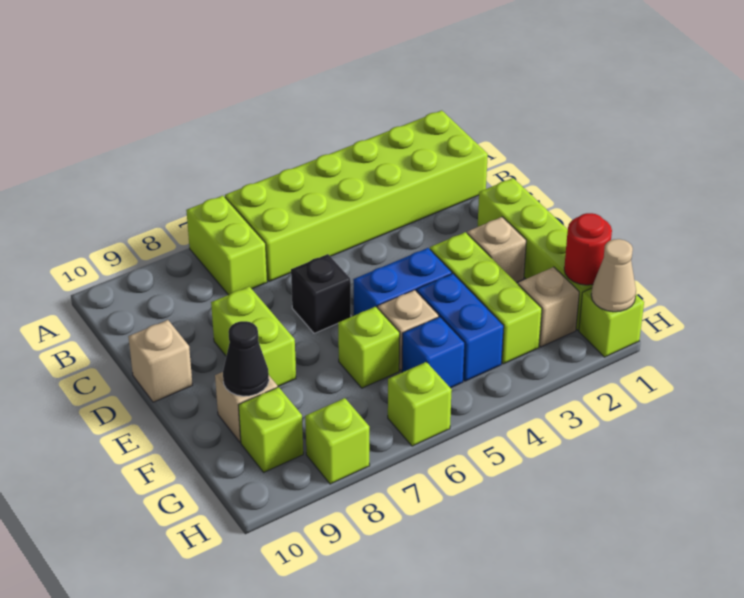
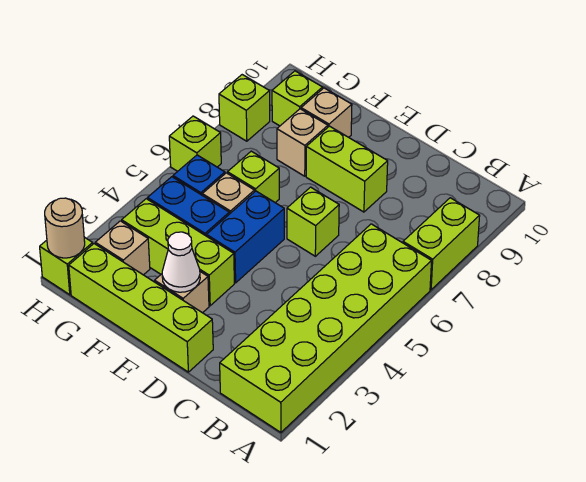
lime 1x2 brick [186,196,267,295] -> lime 1x2 brick turned to [403,198,480,290]
black 1x1 brick [291,254,351,333] -> lime 1x1 brick [287,187,339,256]
tan 1x1 brick [128,320,192,402] -> tan 1x1 brick moved to [277,109,328,176]
none -> white 1x1 cone [162,232,200,292]
black 1x1 cone [223,321,269,396] -> none
red 1x1 round brick [564,213,612,285] -> none
tan 1x1 cone [591,239,636,312] -> tan 1x1 round brick [45,198,85,258]

